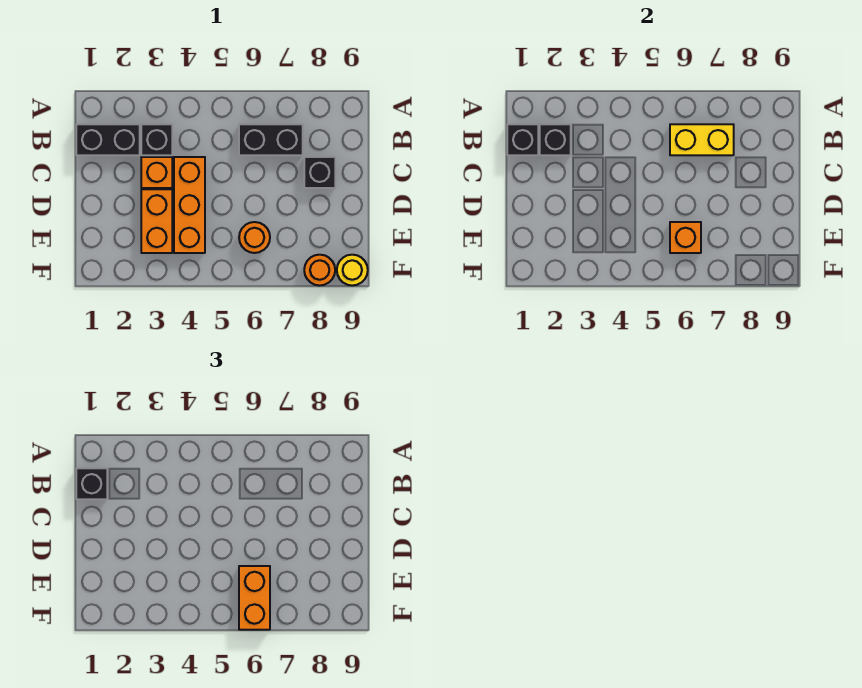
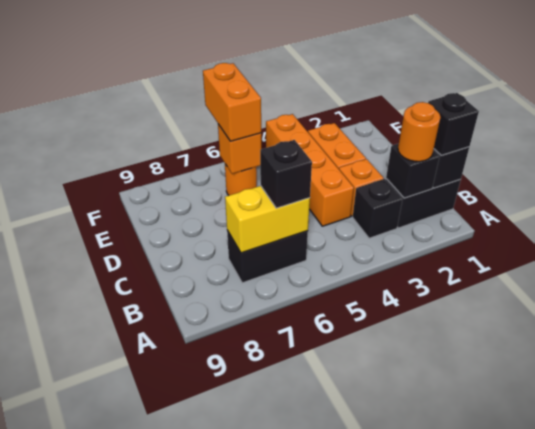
orange 1x3 brick [174,157,205,253] -> orange 1x4 brick [266,114,354,226]
black 1x1 brick [304,157,335,188] -> black 1x1 brick moved to [260,140,312,208]
orange 1x1 round brick [304,255,335,286] -> orange 1x1 round brick moved to [398,102,441,162]
yellow 1x1 round brick [337,255,368,286] -> none

